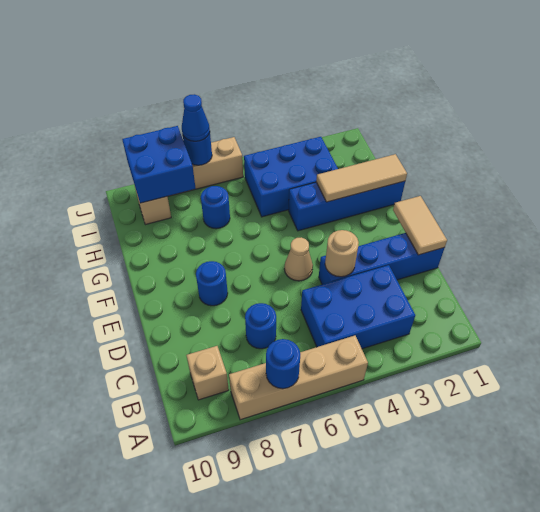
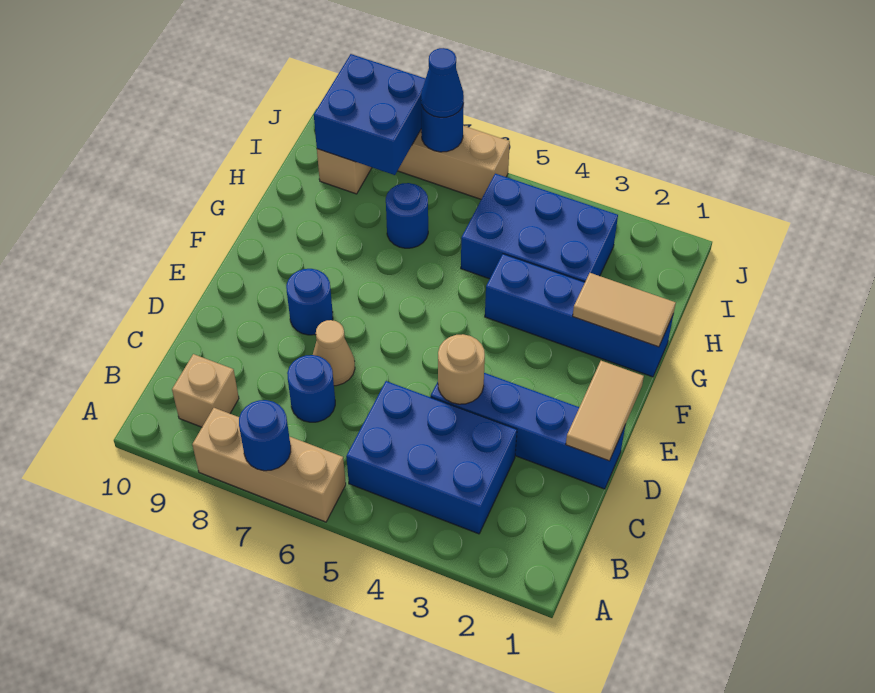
tan 1x4 brick [229,336,368,420] -> tan 1x3 brick [192,408,346,522]
tan 1x1 cone [284,237,313,281] -> tan 1x1 cone moved to [313,320,355,386]
tan 1x3 tile [316,154,407,202] -> tan 1x2 tile [573,273,676,347]

